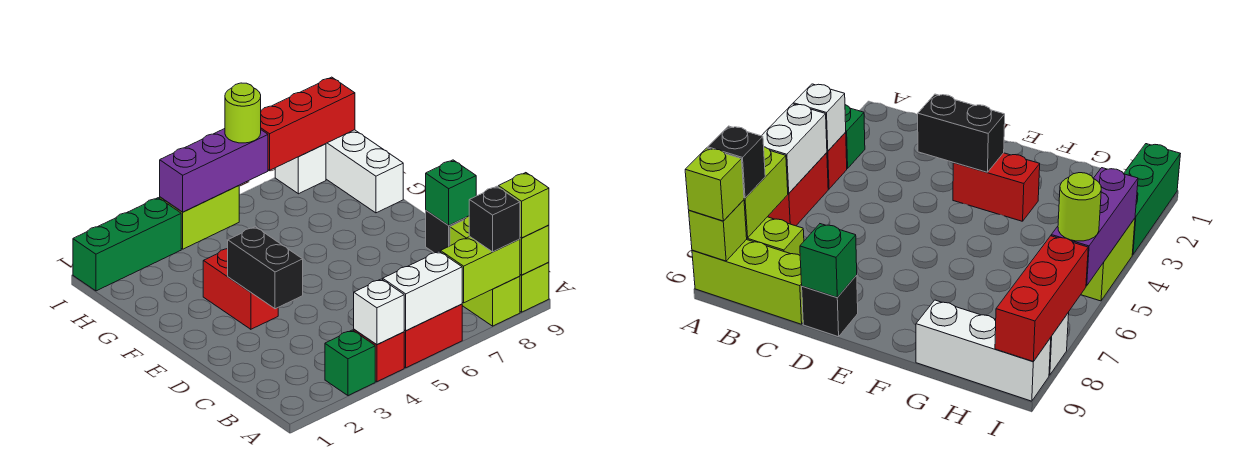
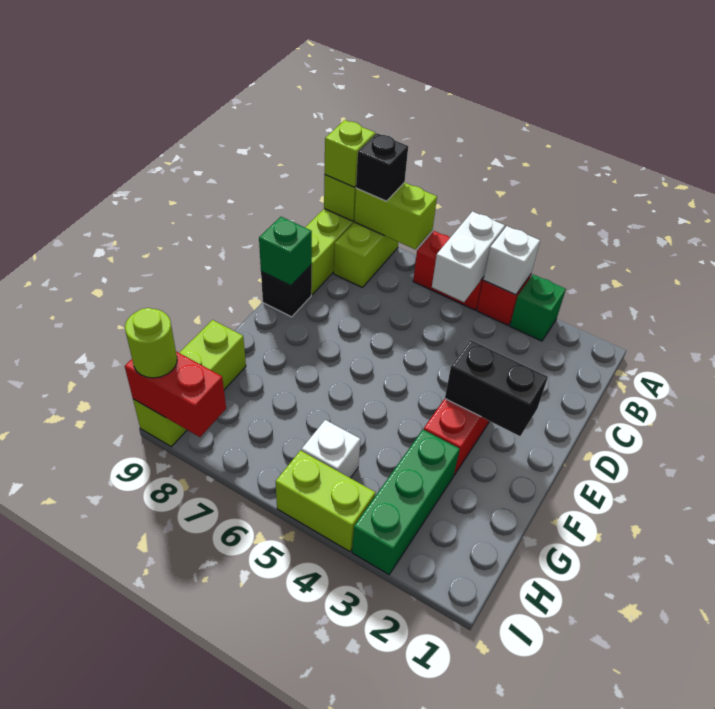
white 1x2 brick [383,251,462,331] -> white 1x2 brick turned to [432,211,505,302]
black 1x2 brick [228,227,303,309] -> black 1x2 brick turned to [445,340,548,436]
white 1x3 brick [326,130,403,213] -> lime 1x3 brick [133,320,246,447]
green 1x3 brick [73,198,181,291] -> green 1x3 brick turned to [352,430,460,574]
purple 1x3 brick [160,129,268,212] -> none
lime 1x1 round brick [225,83,261,143] -> lime 1x1 round brick moved to [125,308,177,378]
red 1x3 brick [261,77,355,170] -> red 1x2 brick [125,352,226,437]
white 1x1 brick [275,144,326,194] -> white 1x1 brick moved to [302,420,360,478]

